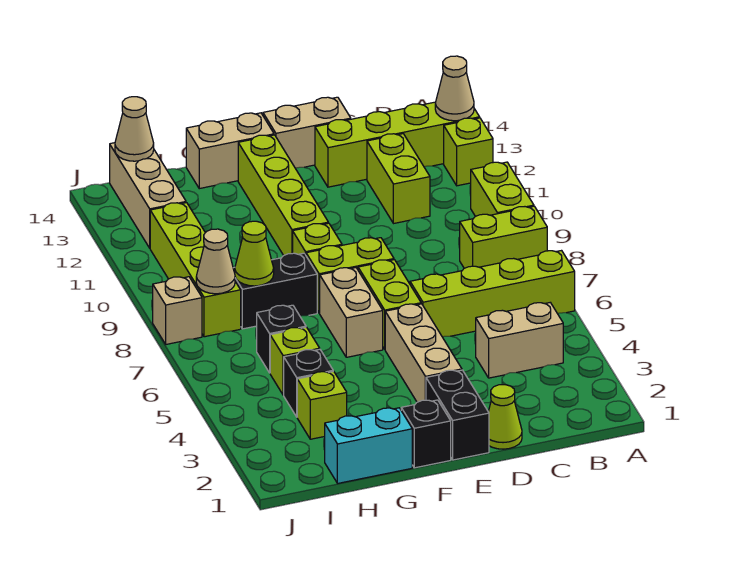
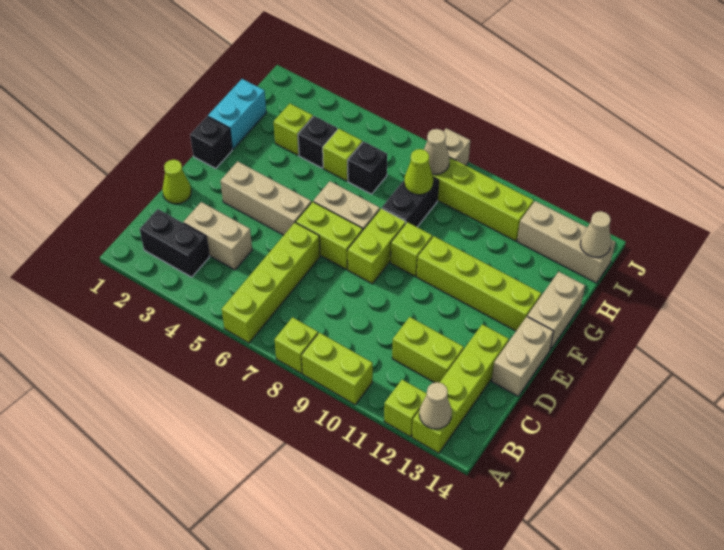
lime 1x2 brick [460,206,547,268] -> lime 1x1 brick [275,317,318,373]
tan 1x2 brick [476,303,563,378] -> tan 1x2 brick turned to [184,202,252,270]
black 1x2 brick [426,370,489,460] -> black 1x2 brick moved to [140,209,209,277]

